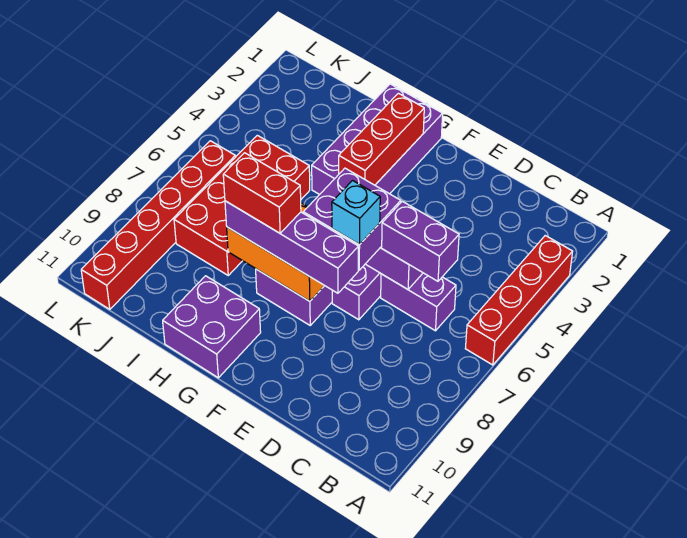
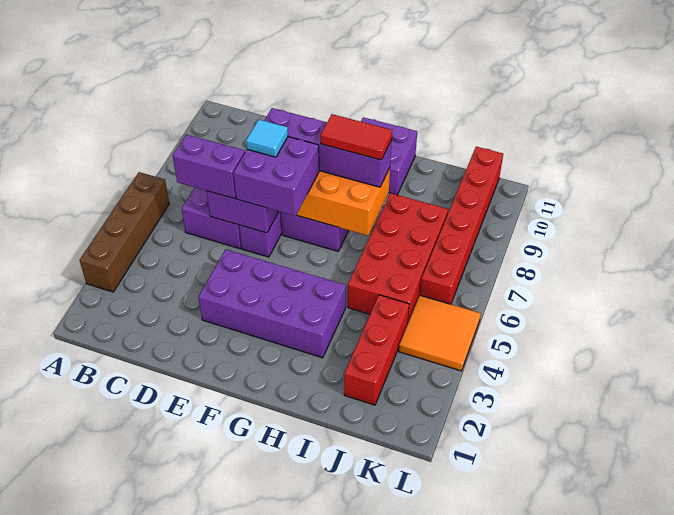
red 1x4 brick [465,236,573,365] -> brown 1x4 brick [80,172,169,292]
cyan 1x1 brick [332,181,380,245] -> cyan 1x1 tile [246,120,288,157]
purple 2x4 brick [312,84,443,195] -> purple 2x4 brick turned to [198,249,346,358]
red 1x3 brick [339,93,424,185] -> red 1x3 brick moved to [344,295,409,405]
red 1x2 brick [223,153,301,233] -> red 1x2 tile [321,114,392,160]
none -> orange 2x2 tile [399,295,481,371]

